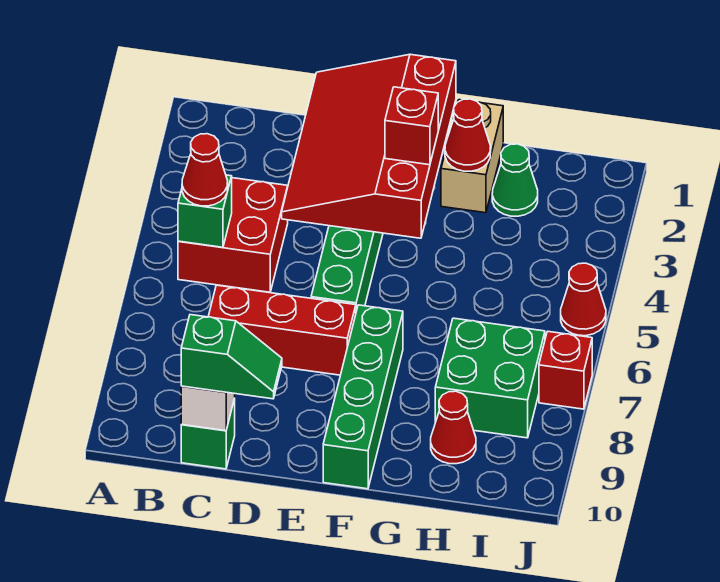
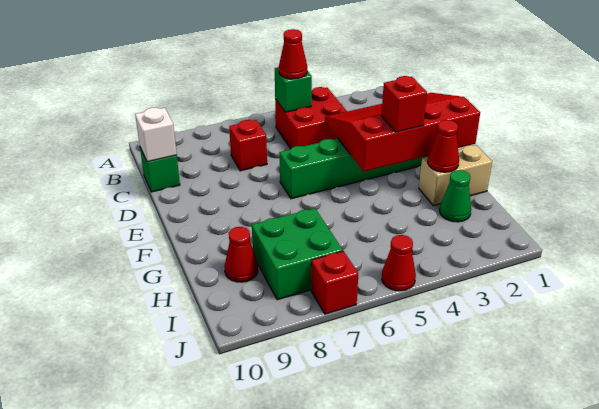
red 1x3 brick [208,285,356,375] -> red 1x1 brick [229,120,267,171]
green 1x2 slope [181,315,282,399] -> none
green 1x4 brick [323,305,403,489] -> none

